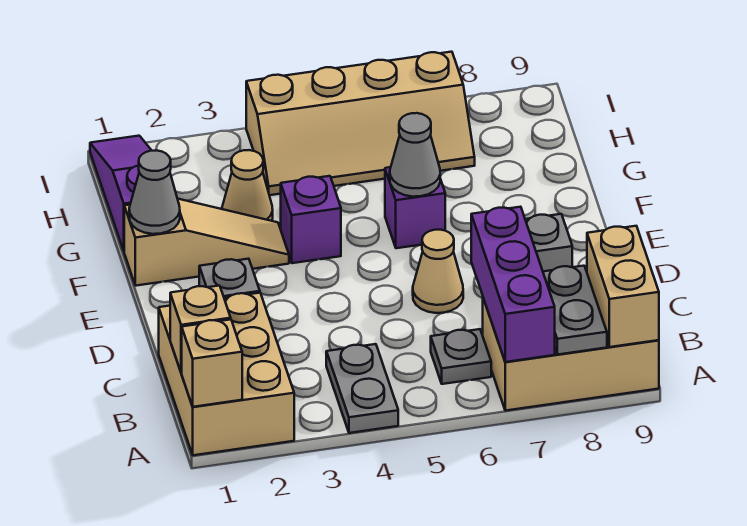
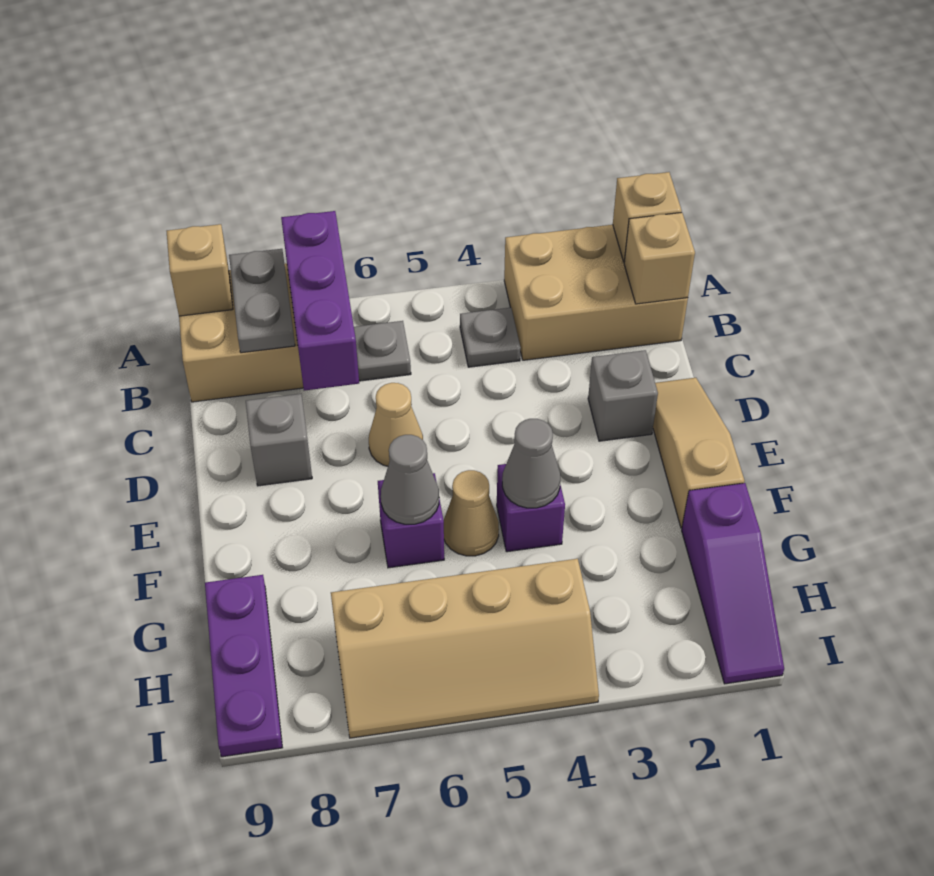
tan 2x3 brick [159,293,294,455] -> tan 2x3 brick turned to [504,225,688,360]
grey 1x2 plate [326,344,398,433] -> grey 1x1 plate [460,308,521,367]
tan 1x2 brick [587,226,659,347] -> tan 1x1 brick [167,224,233,316]
tan 1x3 slope [124,199,289,286] -> tan 1x3 slope turned to [653,378,744,528]
grey 1x1 cone [129,150,180,234] -> grey 1x1 cone moved to [502,419,560,508]
tan 1x1 cone [222,150,273,221] -> tan 1x1 cone moved to [444,470,499,556]
none -> purple 1x3 plate [205,575,282,757]
tan 2x4 slope [246,52,475,195] -> tan 2x4 slope turned to [331,559,599,738]

